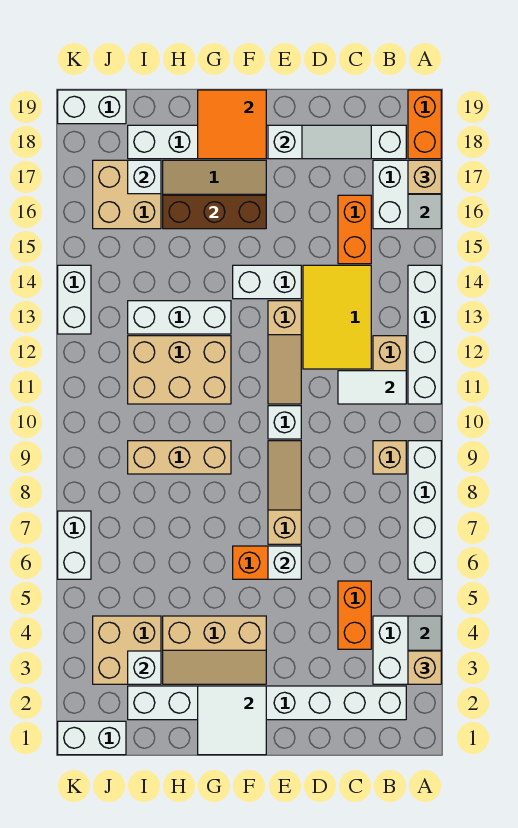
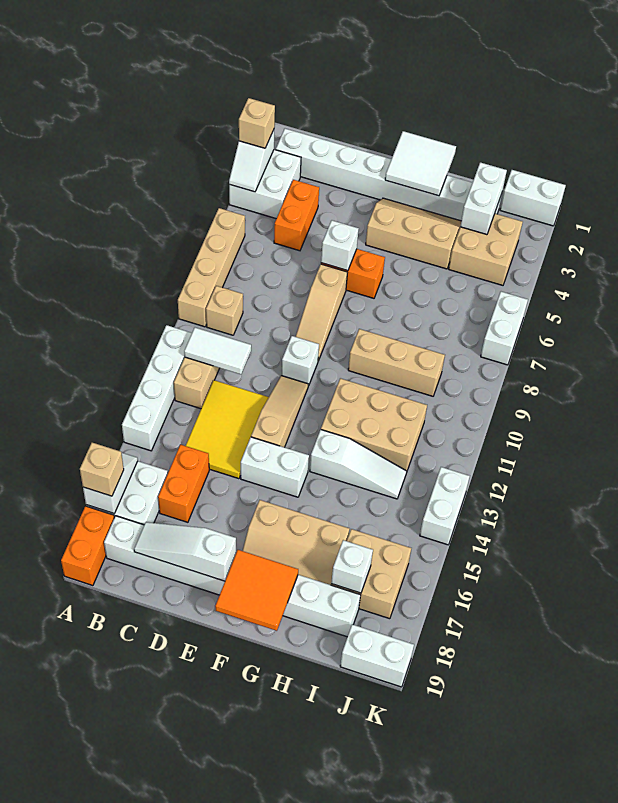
white 1x4 brick [408,441,441,579] -> tan 1x4 brick [178,208,245,327]
brown 1x3 brick [163,195,266,229] -> none
white 1x3 brick [128,301,231,334] -> white 1x3 slope [310,430,407,499]
white 1x1 brick [128,651,161,684] -> white 1x2 brick [460,162,507,235]

